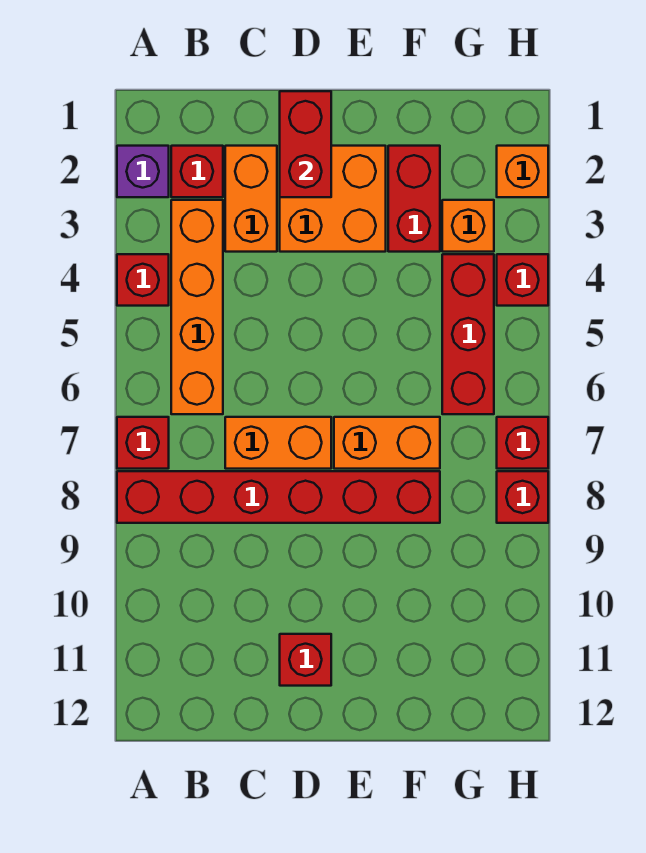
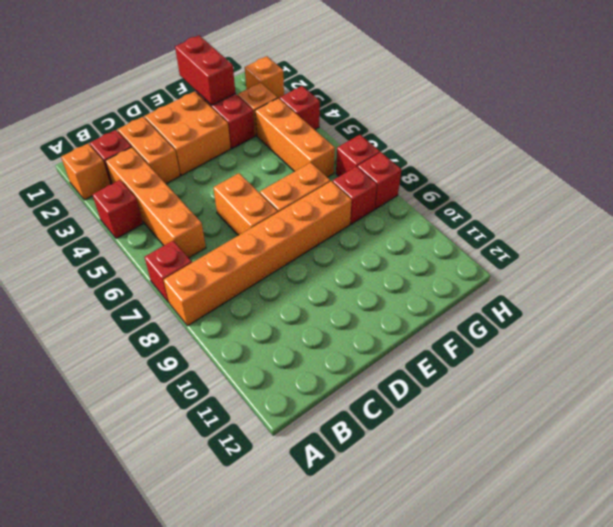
purple 1x1 brick [117,146,169,197] -> orange 1x1 brick [61,144,110,200]
red 1x6 brick [117,471,440,523] -> orange 1x6 brick [163,181,352,326]
orange 1x2 brick [225,417,331,469] -> orange 1x2 brick turned to [213,173,278,235]
red 1x2 brick [280,91,331,197] -> red 1x2 brick moved to [175,35,235,105]
red 1x1 brick [280,634,331,686] -> red 1x1 brick moved to [333,166,377,224]
red 1x3 brick [442,254,494,414] -> orange 1x3 brick [255,98,335,177]

